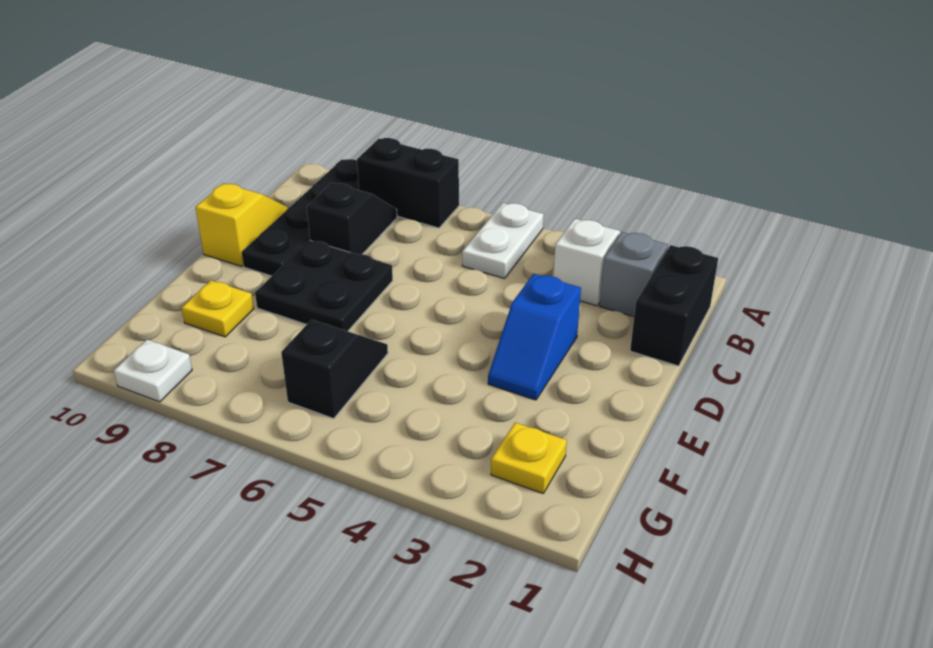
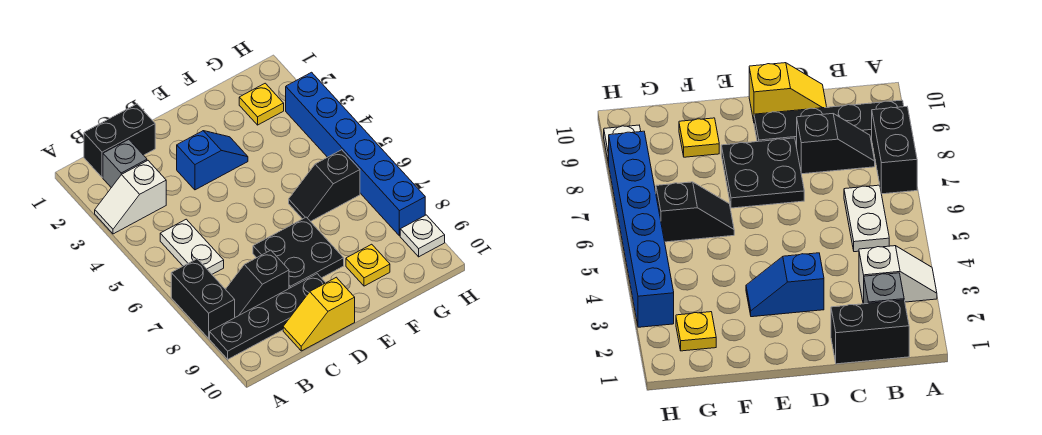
white 1x2 plate [462,203,544,279] -> white 1x2 plate turned to [160,219,224,274]
none -> blue 1x6 brick [286,72,425,236]

